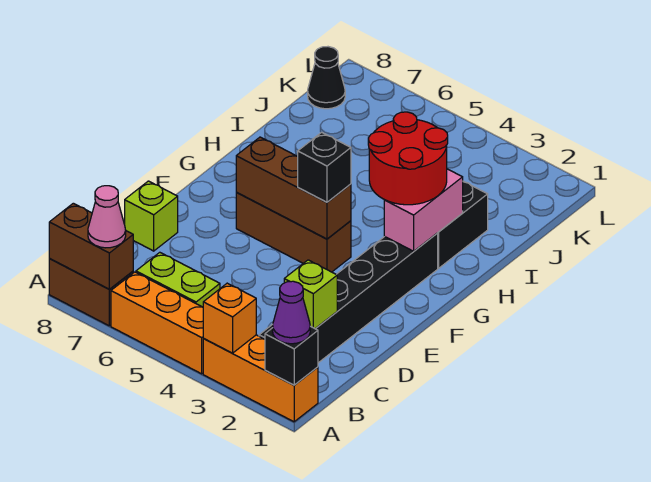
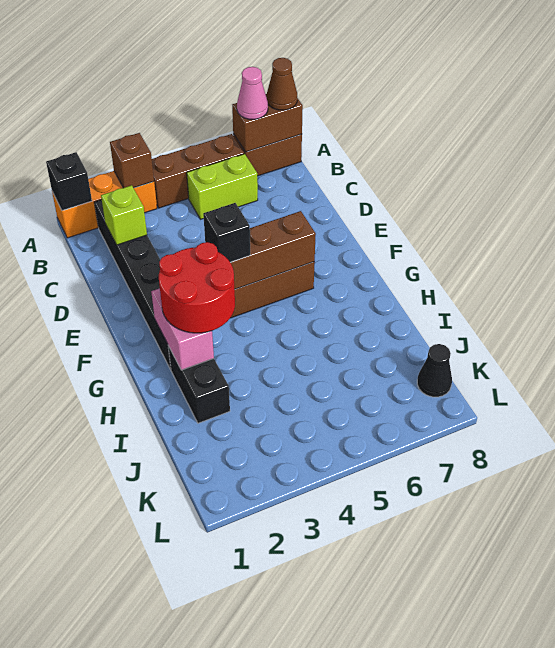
purple 1x1 cone [273,281,310,344] -> none
orange 1x1 brick [203,283,256,353] -> brown 1x1 brick [110,133,154,188]
orange 1x3 brick [111,272,204,374] -> brown 1x3 brick [152,134,244,208]
none -> brown 1x1 cone [267,58,297,110]
lime 1x1 brick [125,181,178,251] -> none

